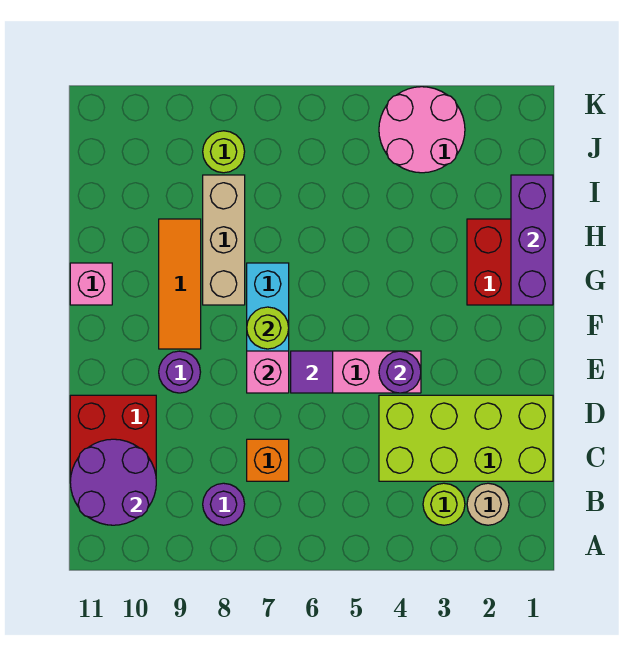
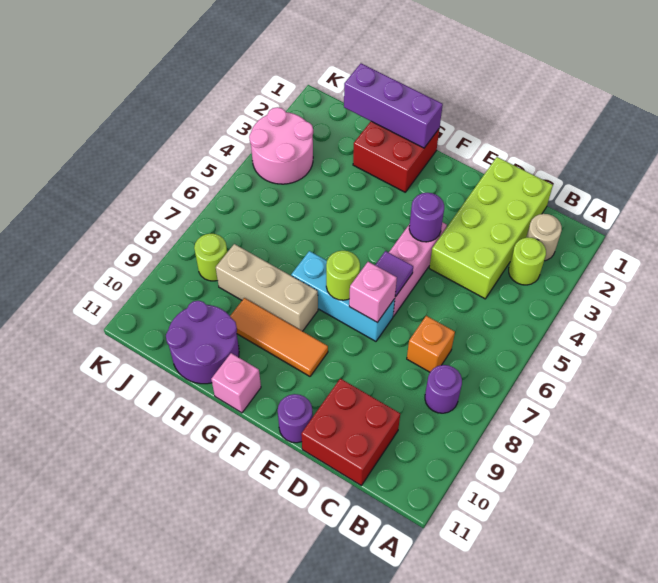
purple 2x2 round brick [70,439,156,525] -> purple 2x2 round brick moved to [166,301,239,384]
purple 1x1 round brick [159,351,200,393] -> purple 1x1 round brick moved to [278,394,313,443]

